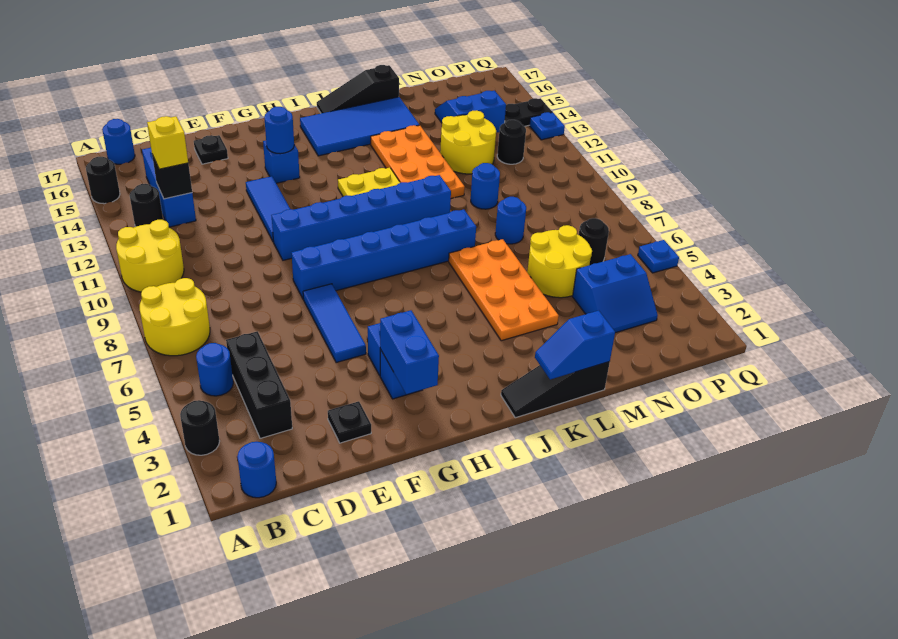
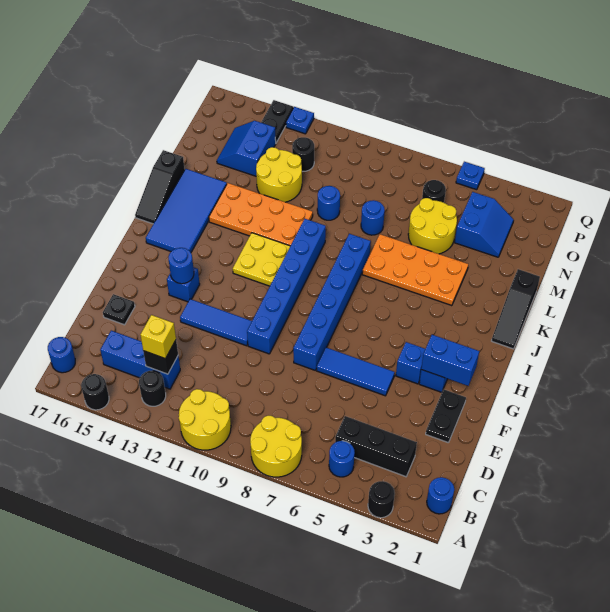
black 1x1 plate [328,401,371,443] -> black 1x2 plate [426,389,466,443]
blue 1x2 slope [535,311,615,380] -> none

